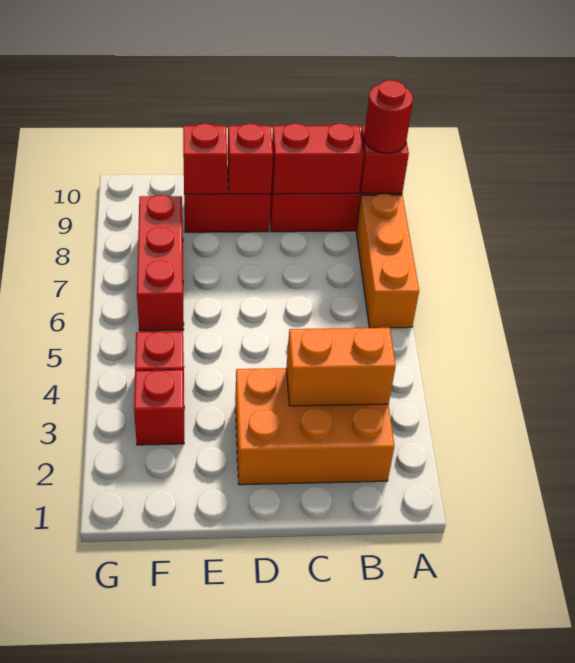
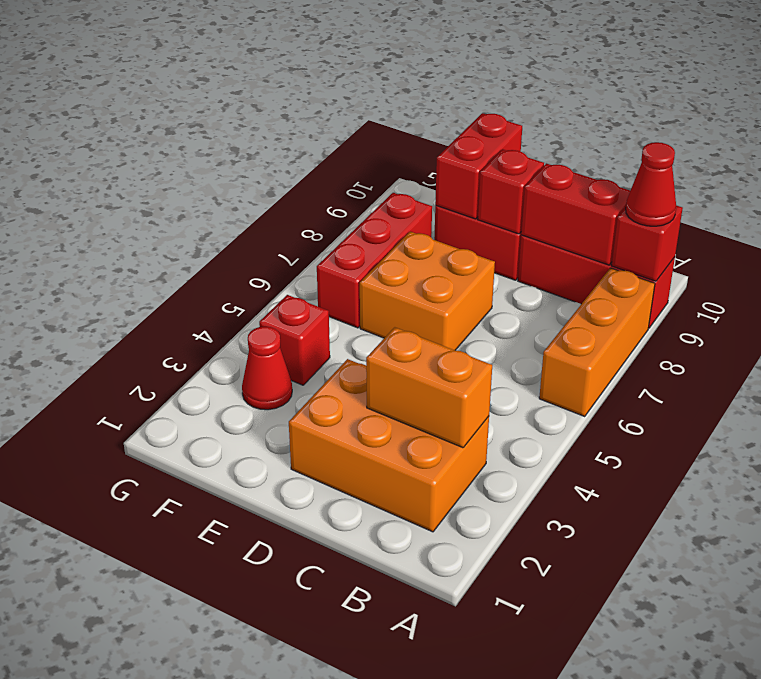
red 1x1 round brick [364,80,413,153] -> red 1x1 cone [626,142,676,226]
none -> orange 2x2 brick [360,232,495,350]
red 1x1 brick [183,123,227,195] -> red 1x2 brick [435,113,522,219]
red 1x1 brick [134,370,184,445] -> red 1x1 cone [242,327,292,410]

